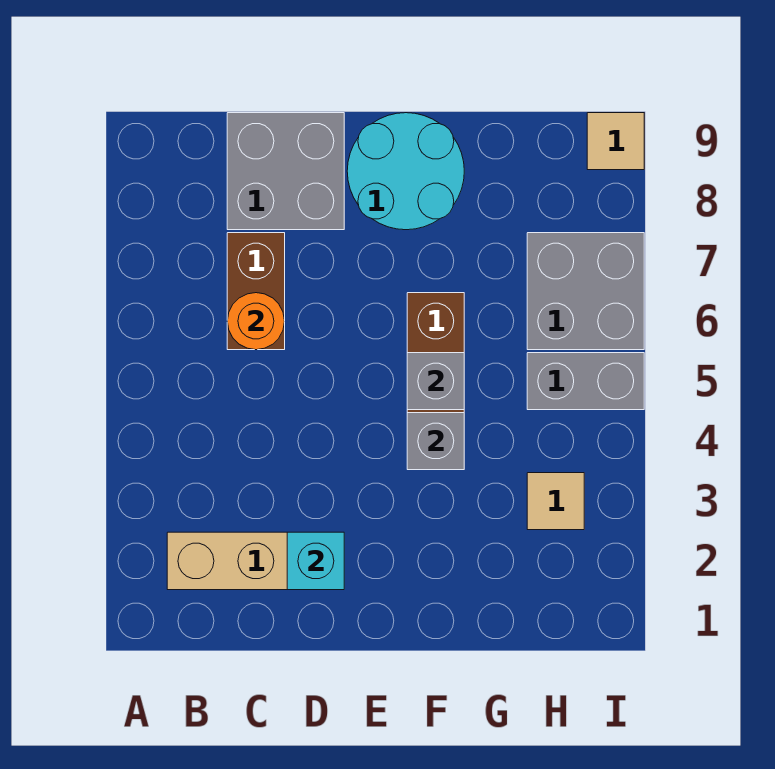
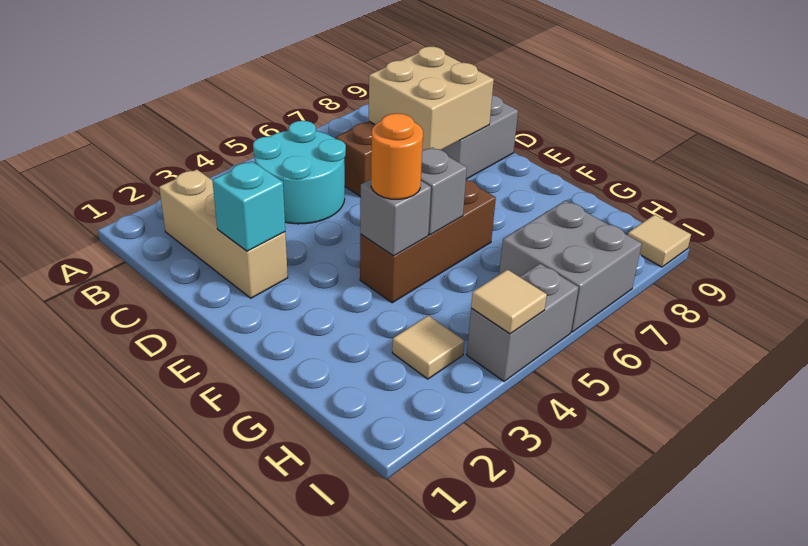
orange 1x1 round brick [227,293,285,350] -> orange 1x1 round brick moved to [371,113,423,199]
none -> tan 2x2 brick [369,47,494,151]
cyan 2x2 round brick [347,113,464,230] -> cyan 2x2 round brick moved to [253,121,346,224]
grey 1x2 brick [527,353,644,410] -> grey 1x2 brick turned to [467,264,579,381]
none -> tan 1x1 tile [471,270,547,334]

